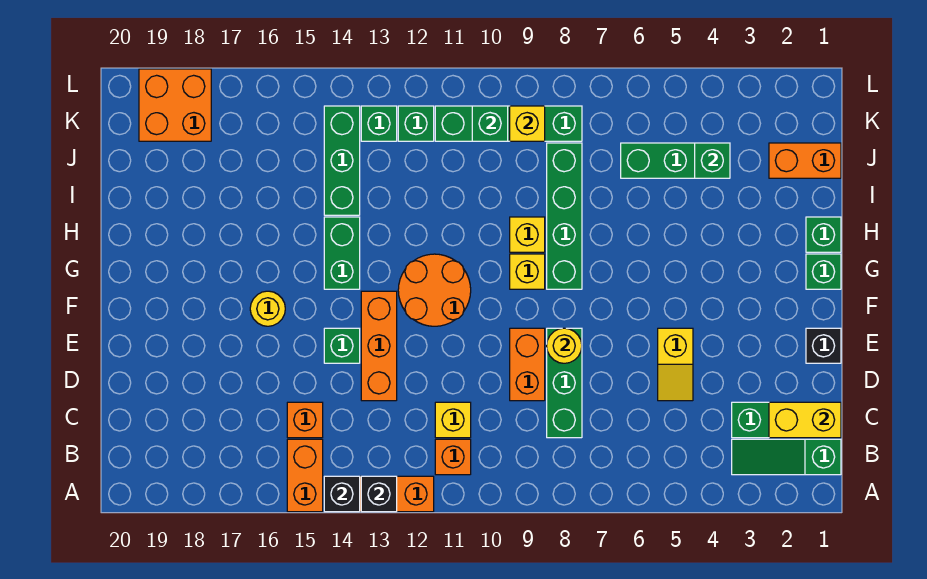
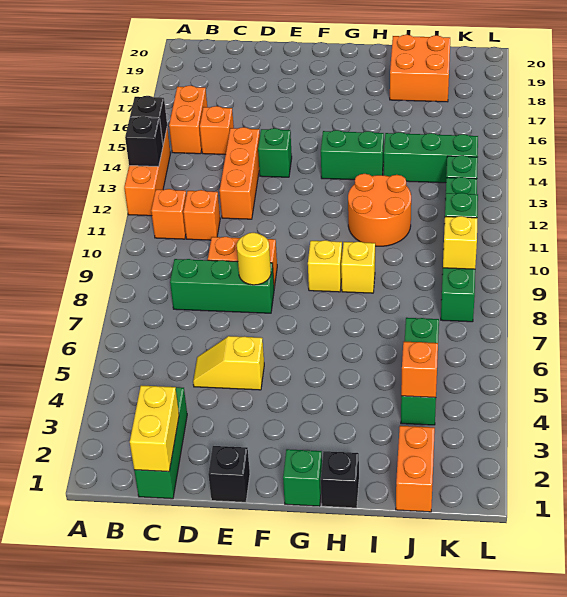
orange 1x2 brick [287,439,323,512] -> orange 1x2 brick turned to [169,86,207,154]
green 1x3 slope [732,439,841,475] -> none
yellow 1x1 brick [435,402,471,438] -> orange 1x1 brick [183,190,220,240]
orange 1x3 brick [361,291,397,401] -> orange 1x3 brick turned to [220,127,260,219]
orange 2x2 round brick [398,254,471,326] -> orange 2x2 round brick moved to [348,174,411,246]
yellow 1x1 round brick [250,291,285,326] -> none
green 1x4 brick [547,143,582,289] -> none
green 1x1 brick [806,217,841,252] -> black 1x1 brick [321,451,359,508]
green 1x1 brick [695,143,730,178] -> orange 1x1 brick [401,342,438,398]
orange 2x2 brick [139,69,211,141] -> orange 2x2 brick moved to [390,35,450,102]

